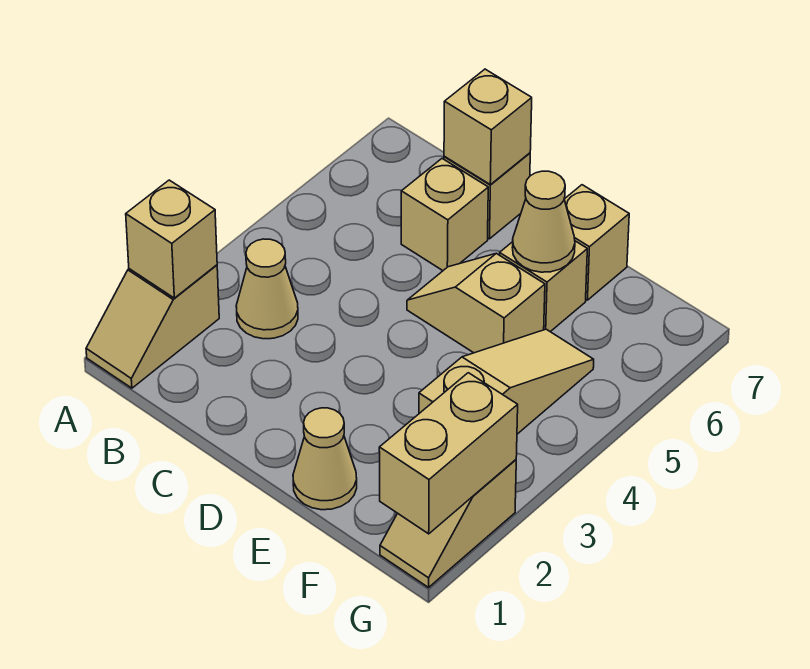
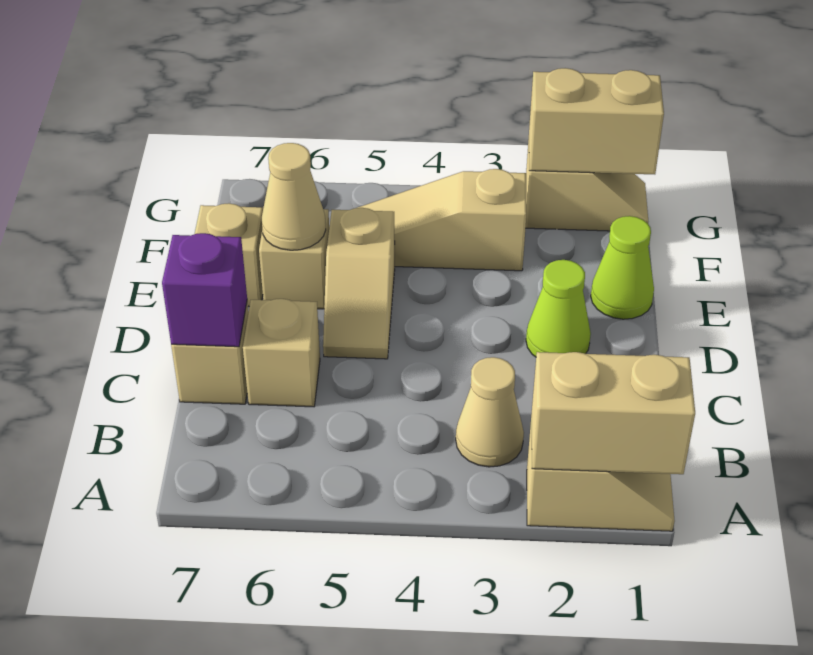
tan 1x1 brick [126,180,217,298] -> tan 1x2 brick [532,352,695,474]
tan 1x1 brick [444,69,532,185] -> purple 1x1 brick [162,233,247,347]
none -> lime 1x1 cone [526,260,591,357]
tan 1x1 cone [293,408,357,510] -> lime 1x1 cone [591,216,654,319]

